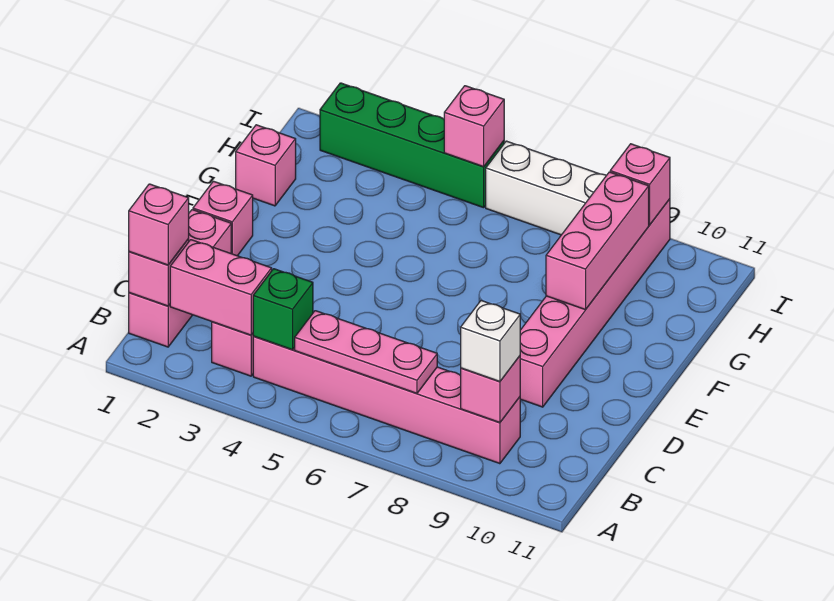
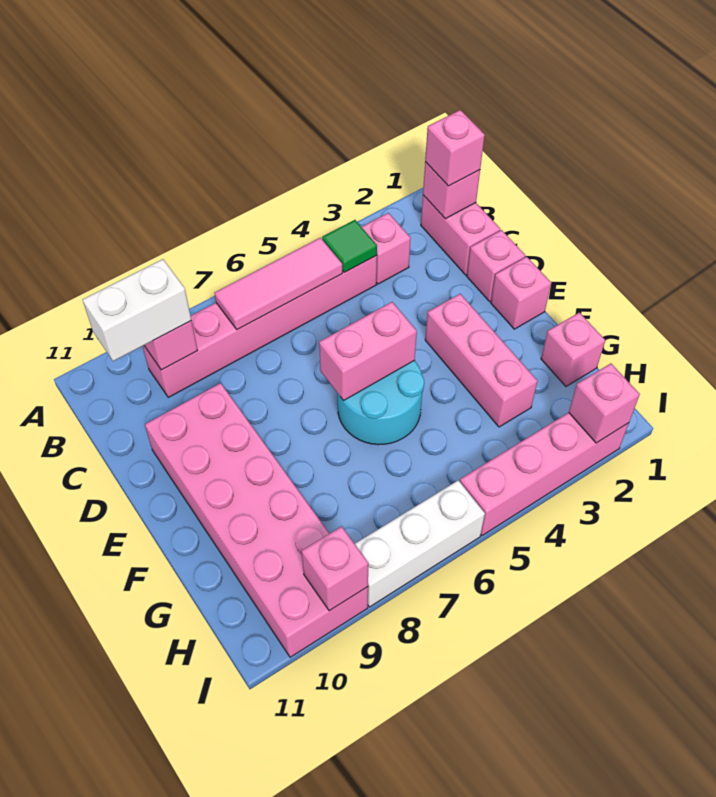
pink 1x2 brick [170,240,272,335] -> pink 1x2 brick moved to [319,302,417,400]
green 1x1 brick [253,269,313,350] -> green 1x1 tile [322,220,377,273]
pink 1x3 plate [295,311,437,393] -> pink 1x3 tile [215,238,342,330]
white 1x1 brick [461,301,520,381] -> white 1x2 brick [83,259,191,361]
pink 1x6 brick [520,199,670,407] -> pink 2x6 brick [145,383,368,657]
none -> cyan 2x2 round brick [337,360,424,445]
pink 1x3 brick [546,172,649,310] -> pink 1x3 brick moved to [425,294,537,427]
green 1x4 brick [320,83,504,208] -> pink 1x4 brick [460,413,629,535]
pink 1x1 brick [444,86,504,167] -> pink 1x1 brick moved to [569,363,640,443]

